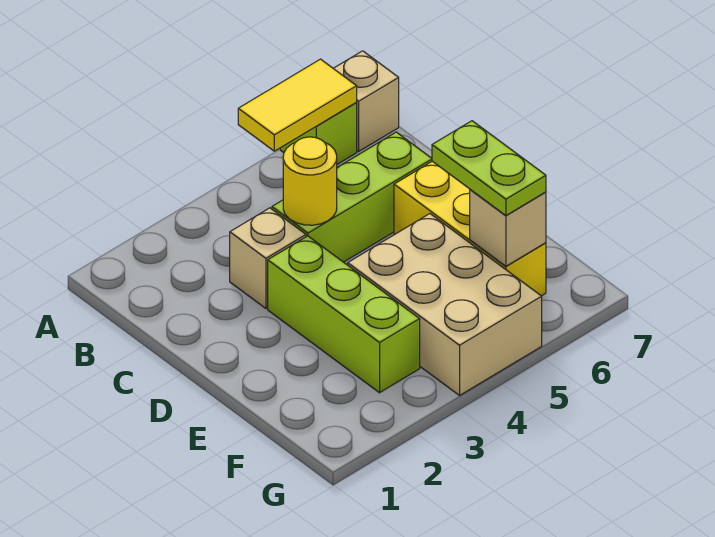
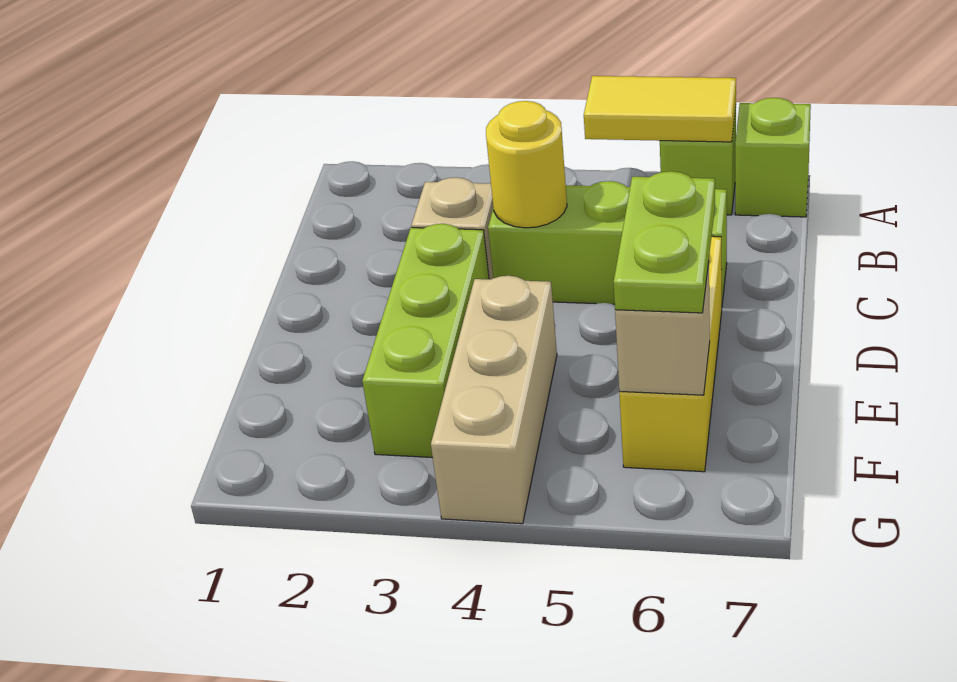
tan 1x1 brick [333,51,399,151] -> lime 1x1 brick [735,98,811,217]
tan 2x3 brick [348,214,542,395] -> tan 1x3 brick [431,276,557,524]

